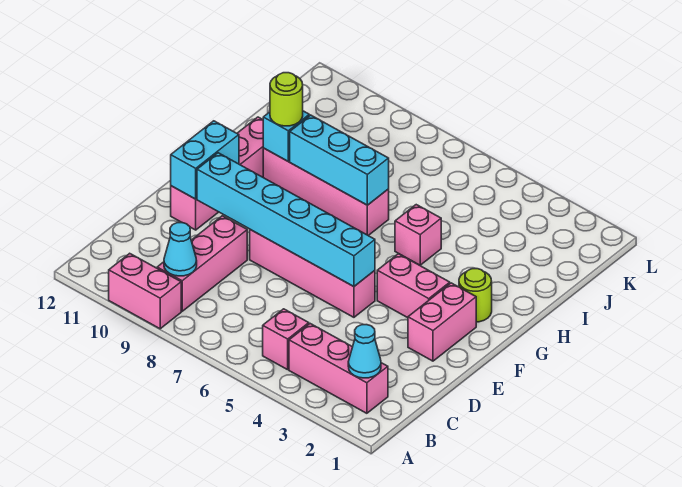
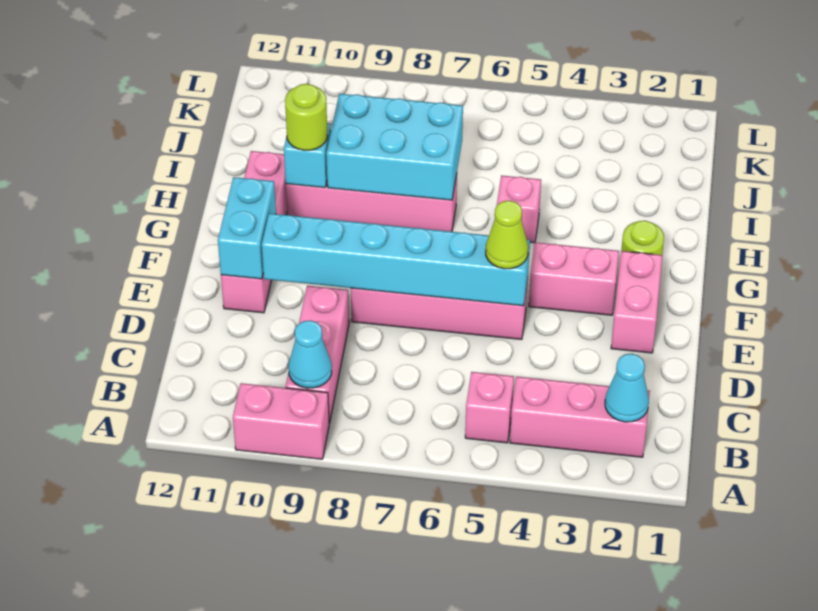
none -> lime 1x1 cone [486,201,528,269]
cyan 1x3 brick [290,115,389,205] -> cyan 2x3 brick [326,94,463,200]

